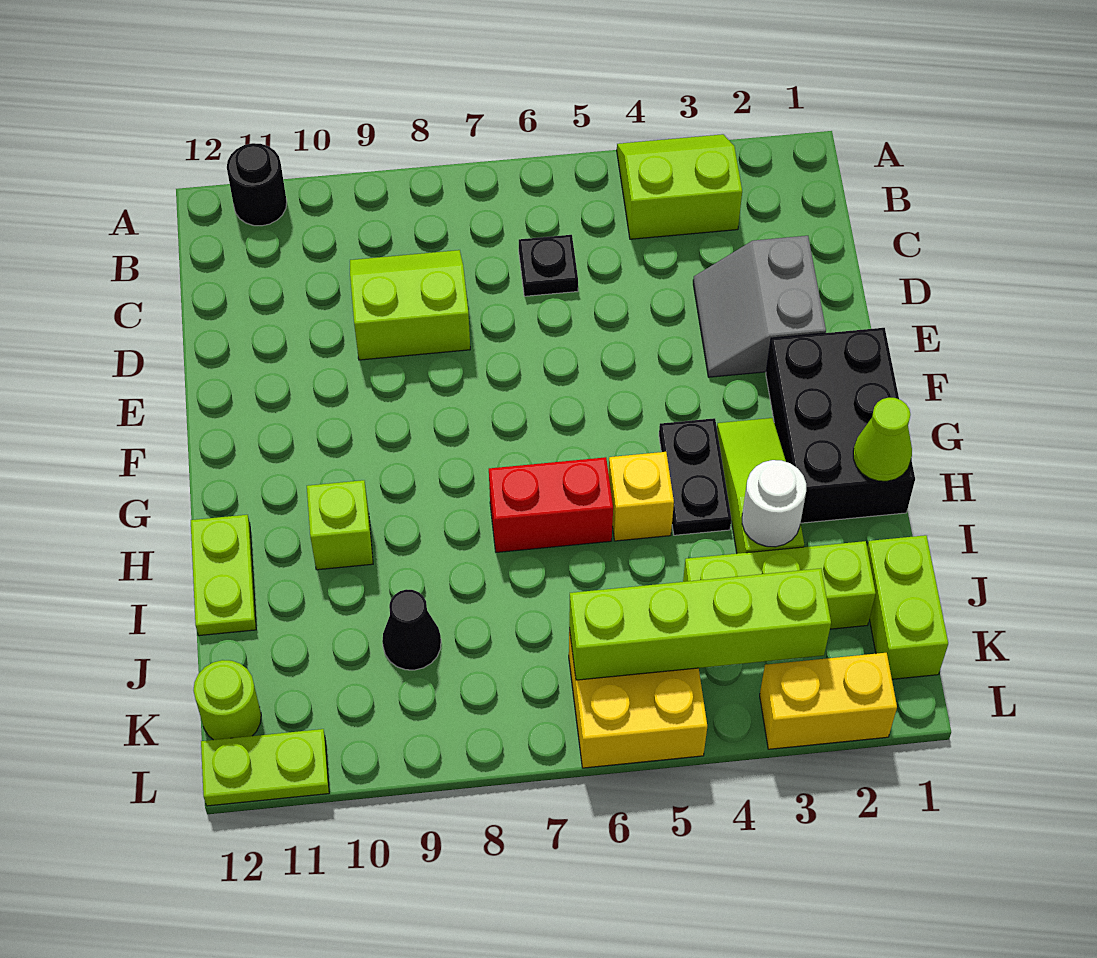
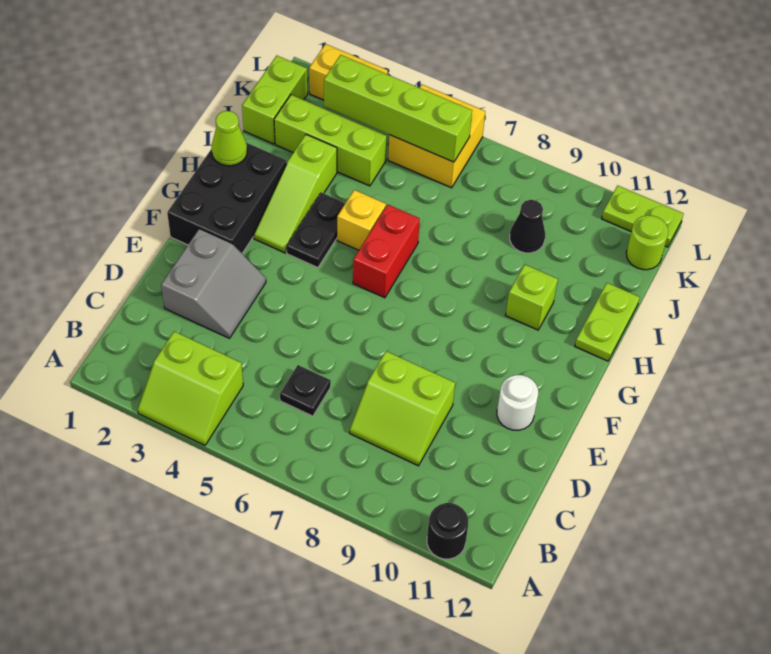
red 1x2 brick [489,457,613,552] -> red 1x2 brick turned to [353,205,420,298]
white 1x1 round brick [742,460,806,547] -> white 1x1 round brick moved to [497,375,538,430]

